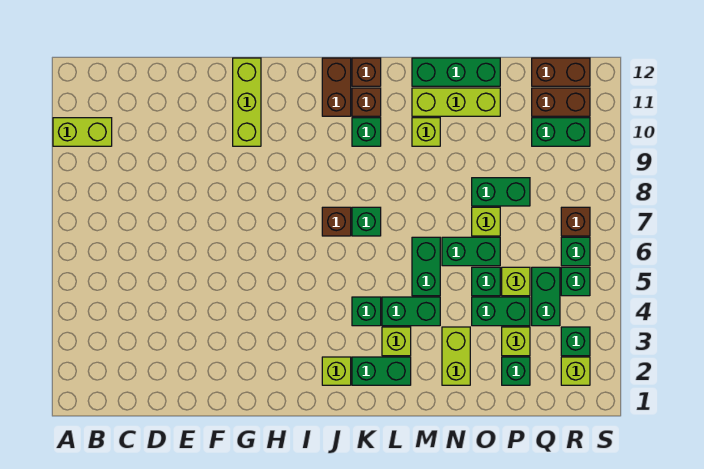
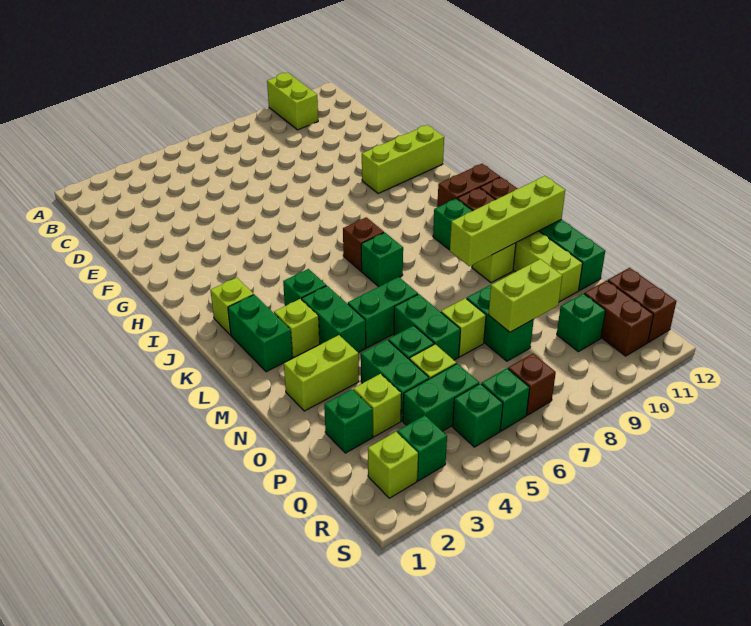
none -> lime 1x4 brick [450,176,565,266]
none -> lime 1x2 brick [488,259,562,332]
green 1x2 brick [532,118,590,146] -> green 1x1 brick [557,293,606,352]

